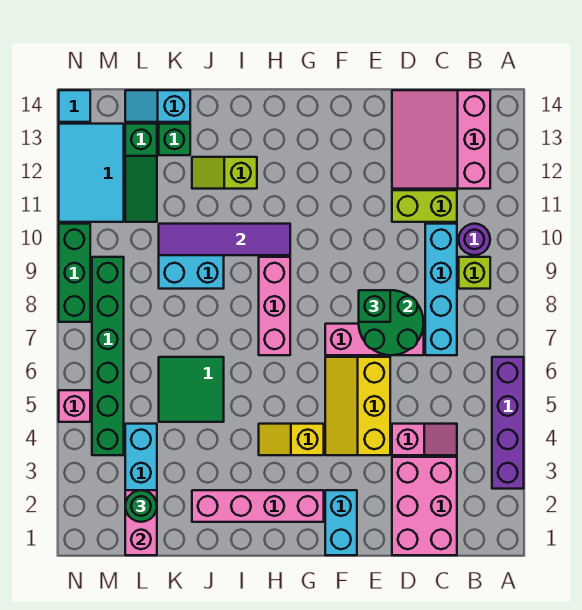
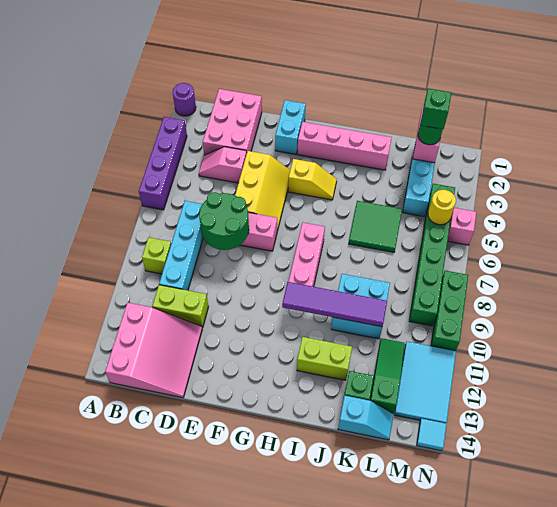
purple 1x1 round brick [459,224,490,255] -> purple 1x1 round brick moved to [173,83,196,116]
green 1x1 brick [359,290,390,322] -> green 1x1 brick moved to [420,89,451,129]
lime 1x2 slope [192,157,257,189] -> lime 1x2 brick [297,337,352,380]
none -> yellow 1x1 round brick [428,190,456,225]

